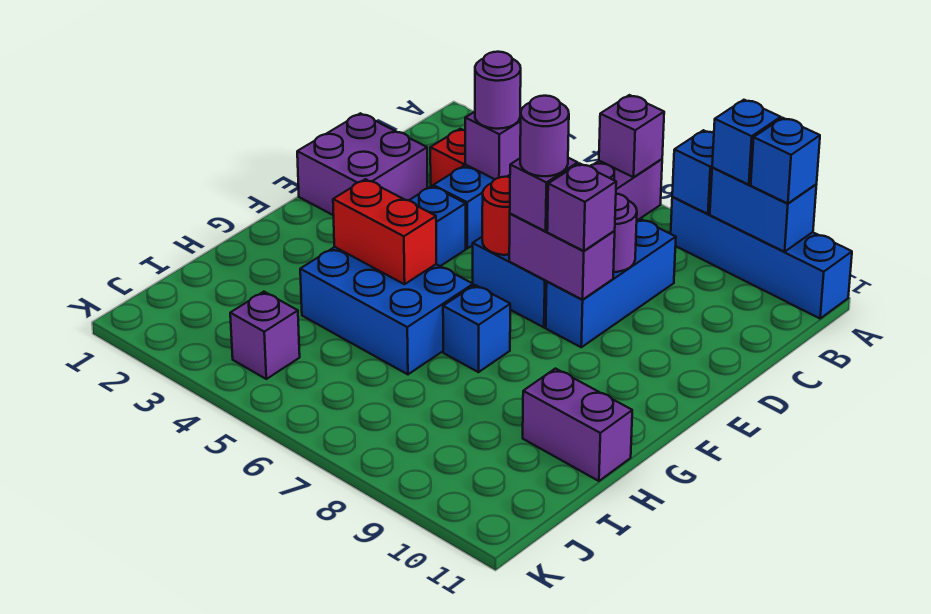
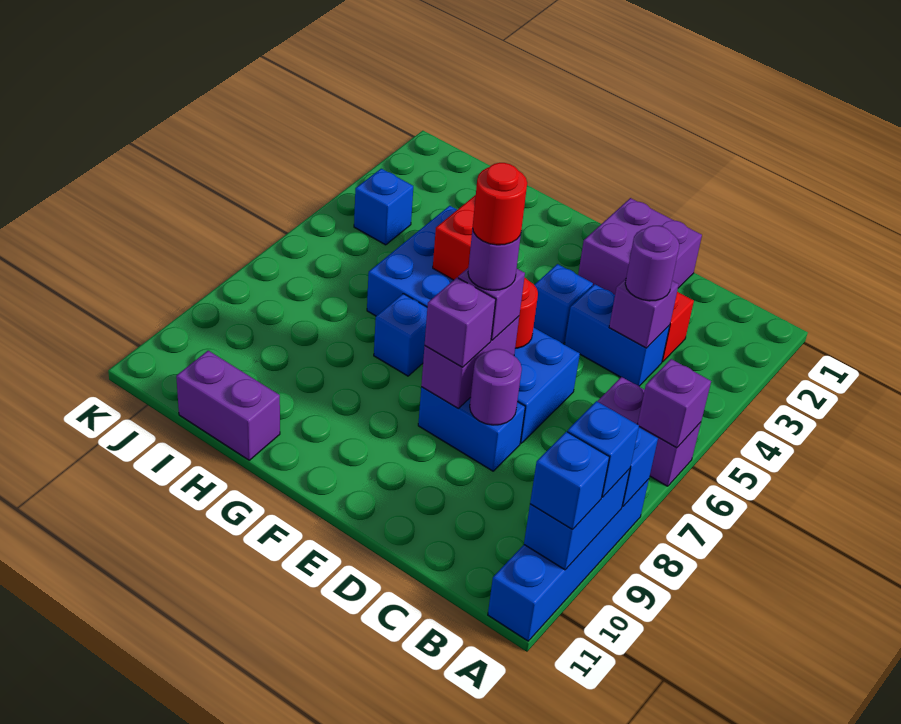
blue 1x3 brick [546,219,676,347] -> blue 1x2 brick [418,387,525,471]
none -> red 1x1 round brick [472,163,527,245]
purple 1x2 brick [523,369,632,481] -> purple 1x2 brick turned to [176,351,280,460]
purple 1x1 brick [230,292,300,379] -> blue 1x1 brick [354,169,413,245]

